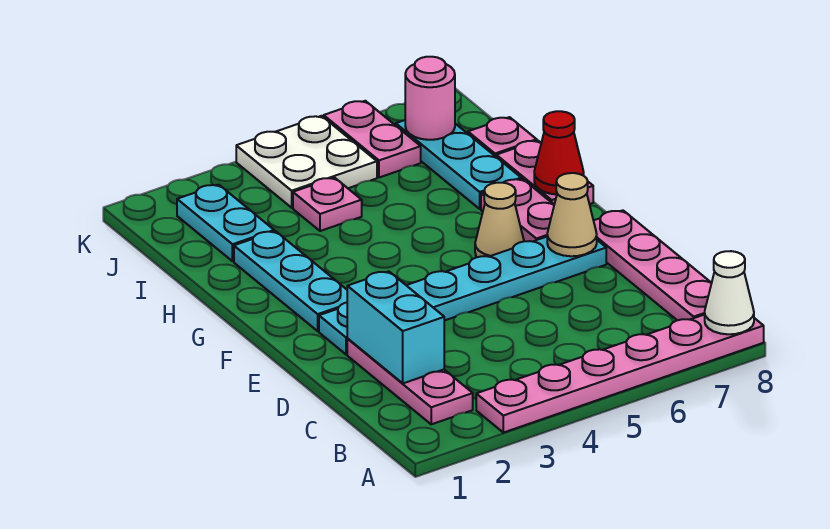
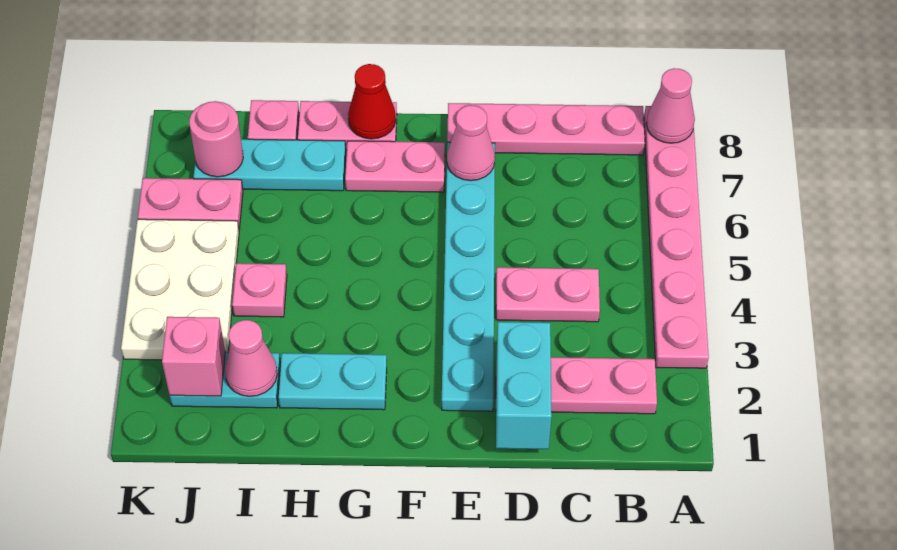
white 1x1 cone [705,251,754,334] -> pink 1x1 cone [646,68,695,143]
cyan 1x2 brick [347,271,444,383] -> cyan 1x2 brick turned to [496,322,552,449]
none -> pink 1x2 plate [496,267,600,322]
tan 1x1 cone [547,173,597,256] -> pink 1x1 cone [447,105,495,181]
cyan 1x3 plate [234,231,347,331] -> cyan 1x2 plate [278,353,387,410]
tan 1x1 cone [475,183,524,257] -> none
none -> pink 1x1 cone [225,320,277,396]
none -> pink 1x1 brick [162,317,225,396]
white 2x2 plate [236,116,377,208] -> white 2x3 plate [121,219,239,360]

